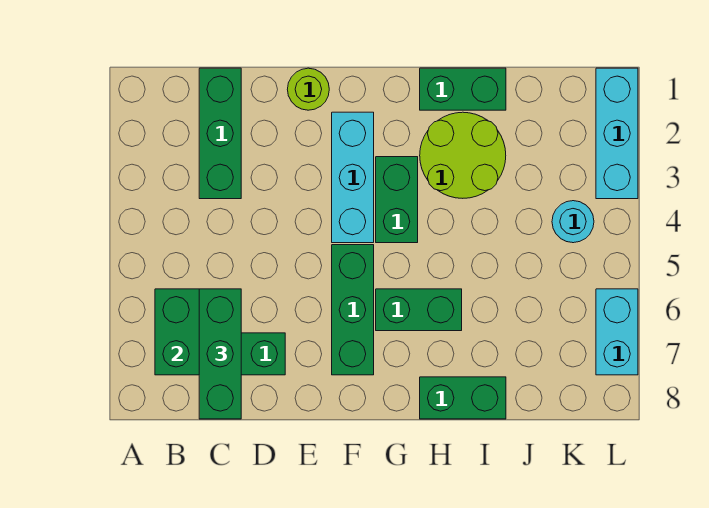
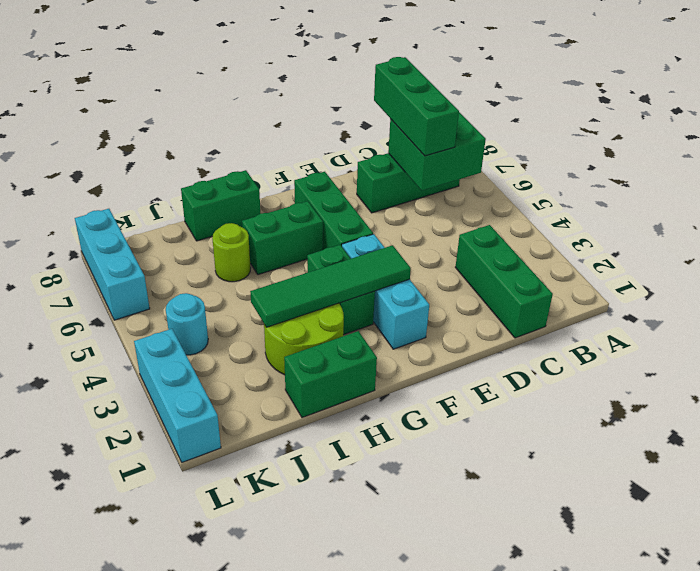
lime 1x1 round brick [287,68,329,110] -> lime 1x1 round brick moved to [212,223,251,282]
none -> green 1x4 tile [250,245,411,327]
cyan 1x2 brick [596,289,638,375] -> cyan 1x3 brick [75,209,150,320]

